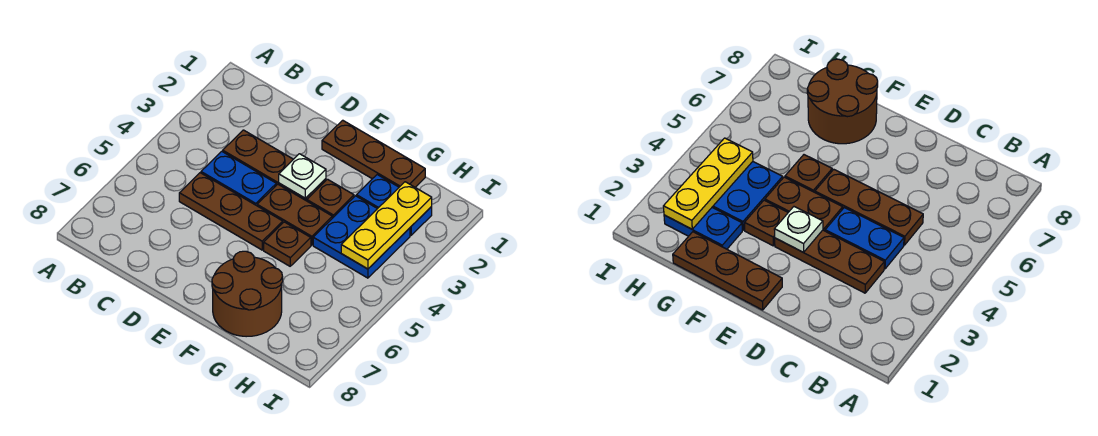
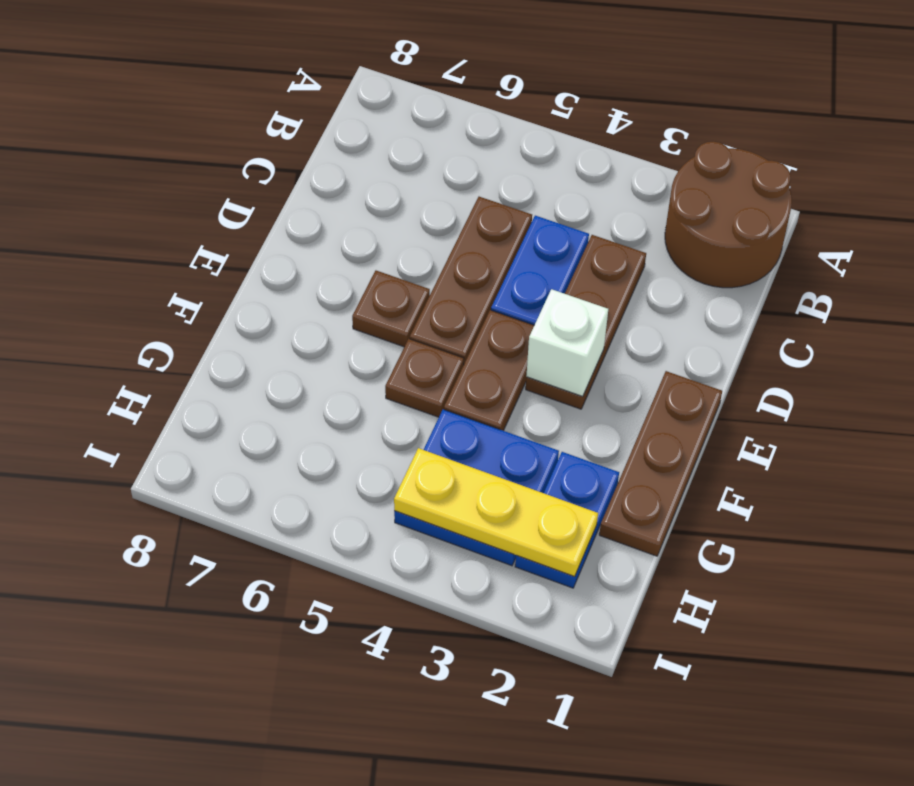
white 1x1 plate [279,154,326,198] -> white 1x1 brick [526,289,608,397]
brown 1x1 plate [307,179,354,218] -> brown 1x1 plate moved to [352,271,430,347]
brown 2x2 round brick [212,251,283,337] -> brown 2x2 round brick moved to [665,142,792,288]

